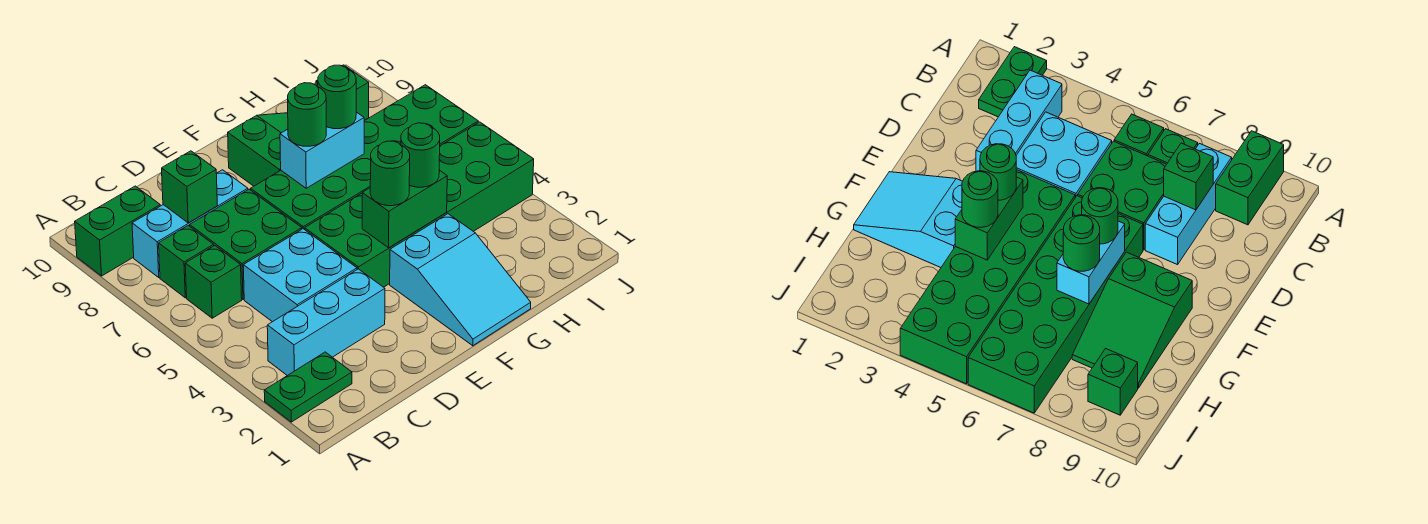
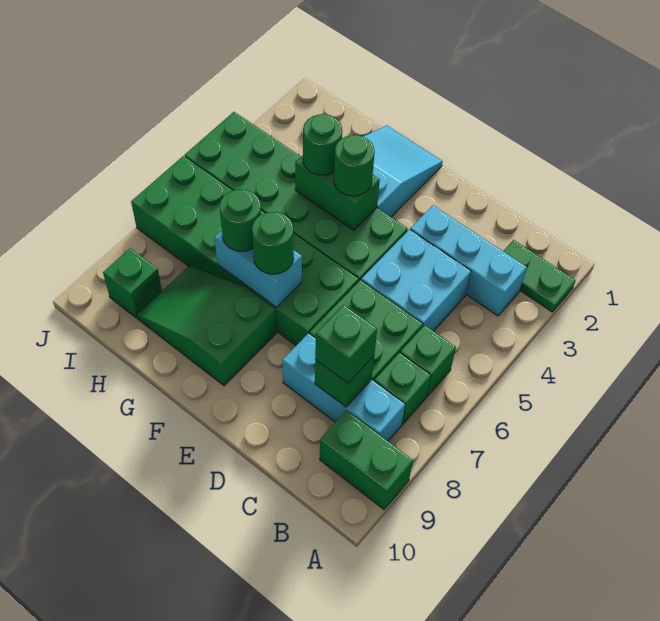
none -> green 1x1 brick [315,305,377,383]

